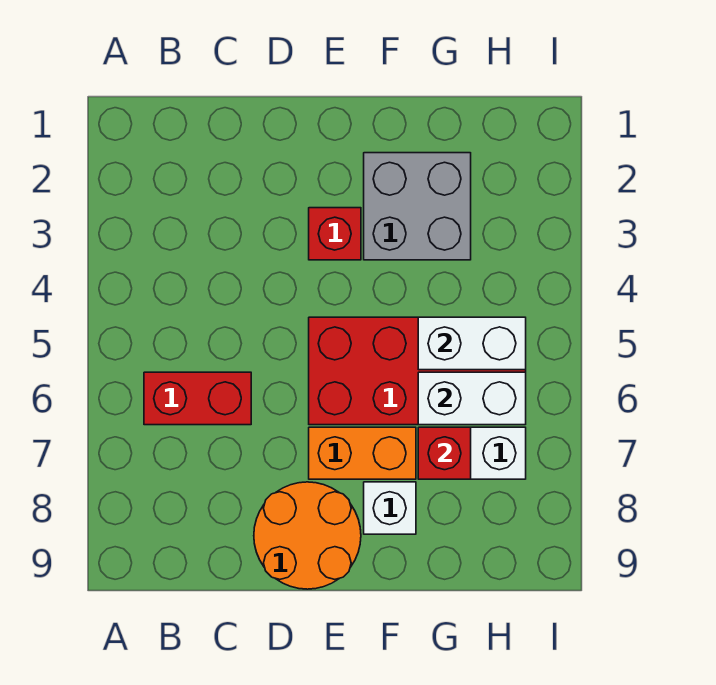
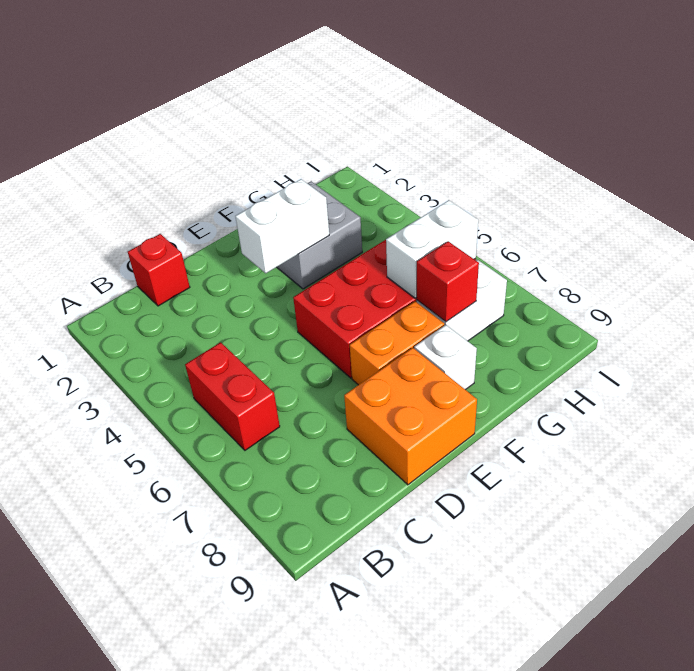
red 1x2 brick [144,372,251,425] -> red 1x2 brick turned to [185,342,280,450]
orange 2x2 round brick [254,482,361,589] -> orange 2x2 brick [344,348,477,485]
red 1x1 brick [309,208,361,260] -> red 1x1 brick moved to [128,234,190,306]
white 1x2 brick [418,317,526,370] -> white 1x2 brick moved to [235,179,329,273]

